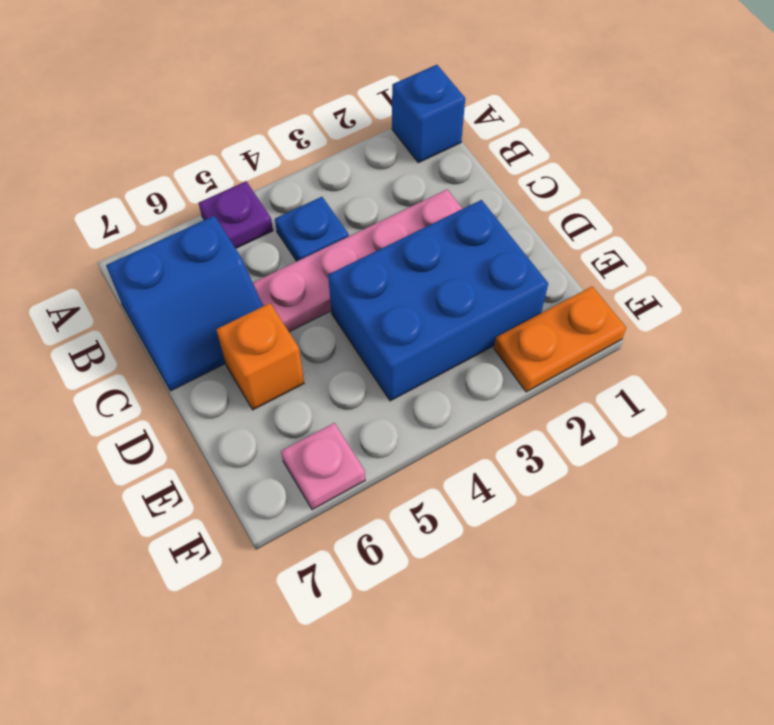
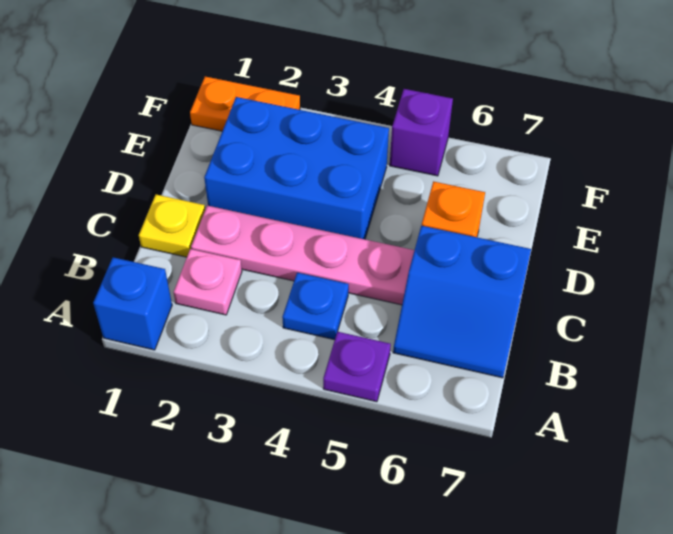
blue 2x2 slope [106,216,263,391] -> blue 2x2 slope turned to [393,226,531,378]
none -> yellow 1x1 plate [139,195,205,257]
none -> purple 1x1 brick [390,89,453,176]
pink 1x1 plate [281,423,365,510] -> pink 1x1 plate moved to [173,249,242,315]

